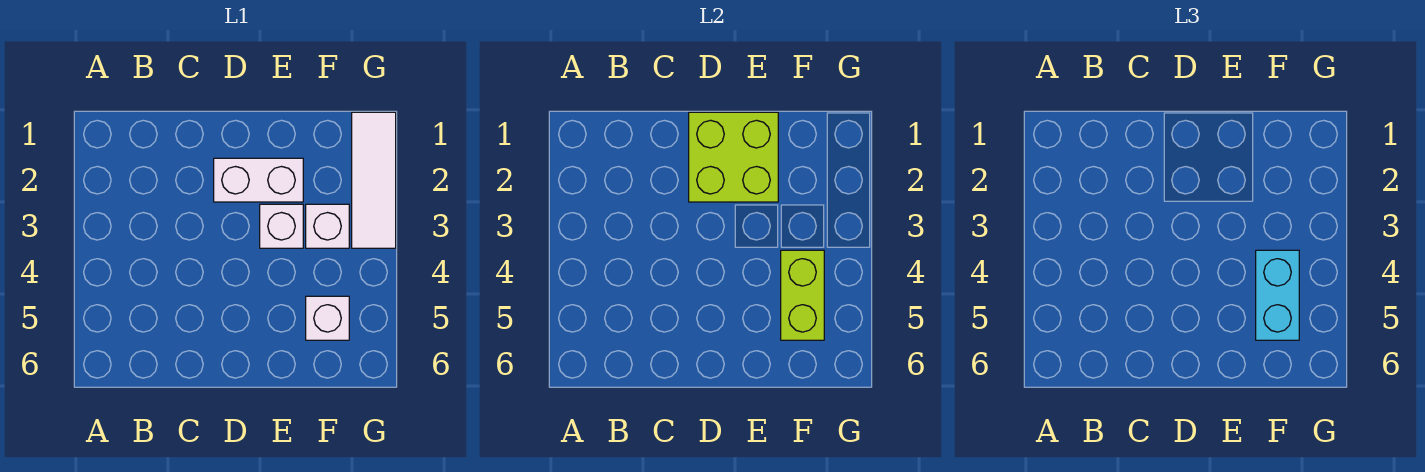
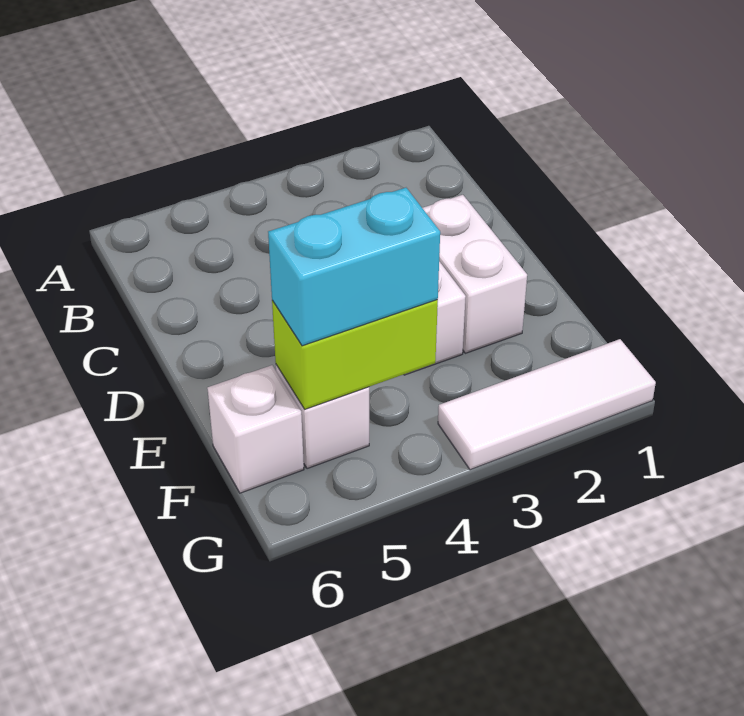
lime 2x2 brick [689,112,778,202] -> none
white 1x1 brick [306,204,349,248] -> white 1x1 brick moved to [207,365,304,493]

